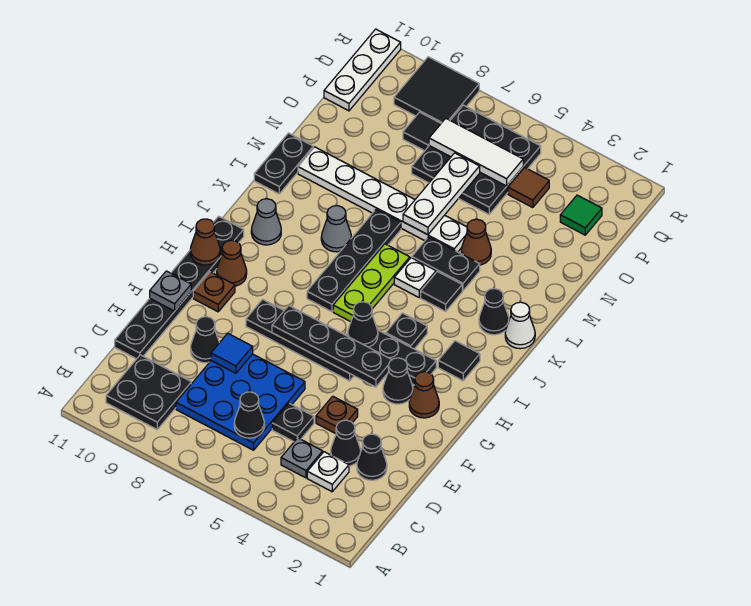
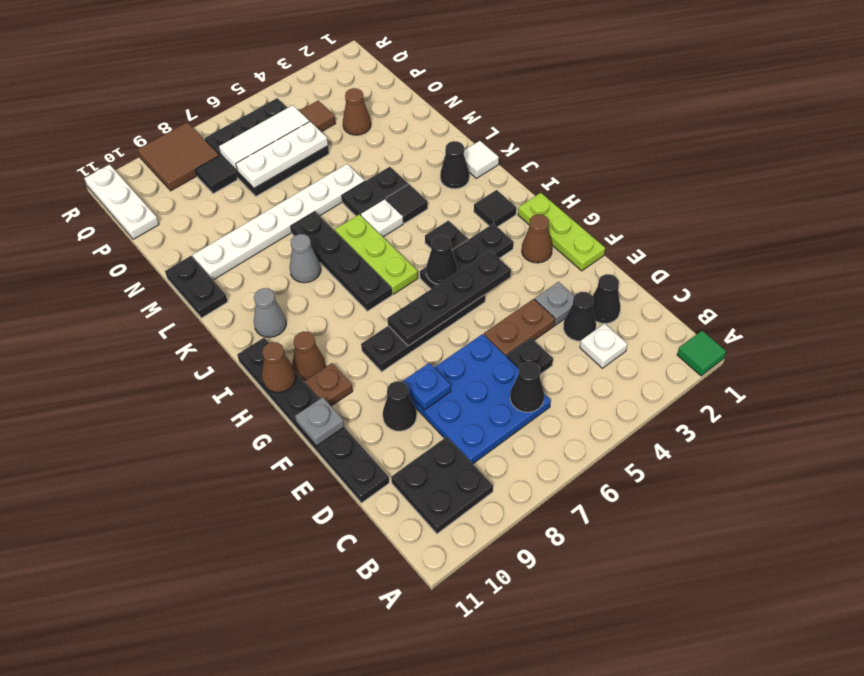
grey 1x1 plate [281,438,323,478] -> grey 1x1 plate moved to [535,282,574,325]
brown 1x1 plate [316,396,358,434] -> brown 1x2 plate [484,299,555,356]
blue 1x1 tile [211,333,253,373] -> blue 1x1 plate [403,363,451,410]
none -> lime 1x3 plate [518,193,605,271]
black 1x1 cone [383,358,413,404] -> none
white 1x1 cone [505,302,535,349] -> white 1x1 tile [464,141,499,178]
brown 1x1 cone [461,219,491,265] -> brown 1x1 cone moved to [343,88,371,135]
white 1x3 plate [403,153,480,235] -> white 1x3 plate turned to [236,122,328,188]
green 1x1 tile [560,195,602,235] -> green 1x1 tile moved to [677,331,726,376]
black 2x2 tile [394,57,479,123] -> brown 2x2 tile [137,122,219,191]

